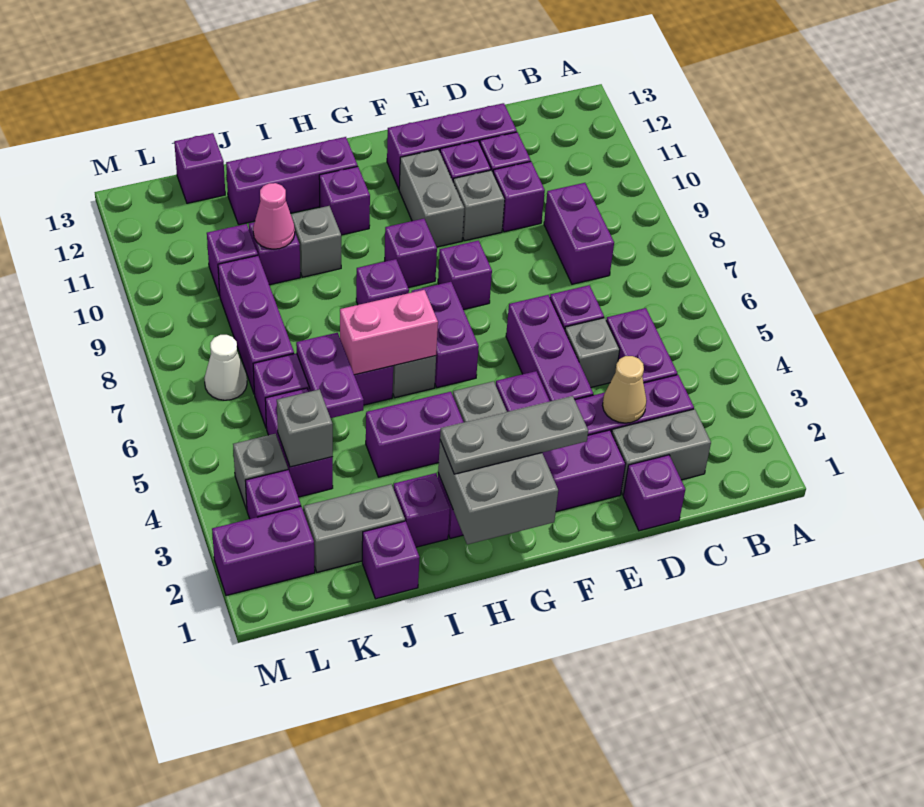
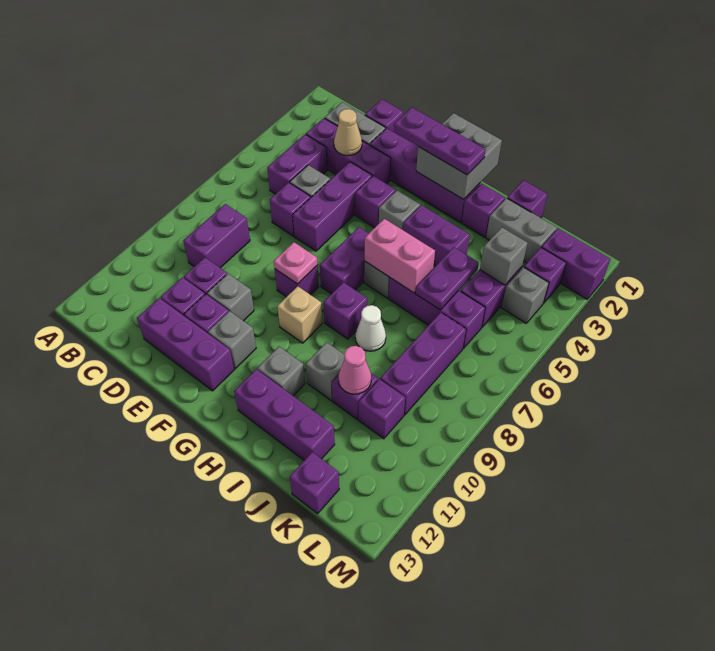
grey 1x3 plate [440,396,588,474] -> purple 1x3 plate [394,108,486,175]
none -> pink 1x1 plate [274,242,317,284]
grey 1x2 brick [399,149,464,247] -> grey 1x1 brick [208,311,256,369]
purple 1x1 brick [385,219,437,287] -> tan 1x1 brick [277,286,322,343]
purple 1x1 brick [319,167,370,235] -> grey 1x1 brick [257,347,305,396]
white 1x1 cone [204,335,247,400] -> white 1x1 cone moved to [355,305,386,351]

